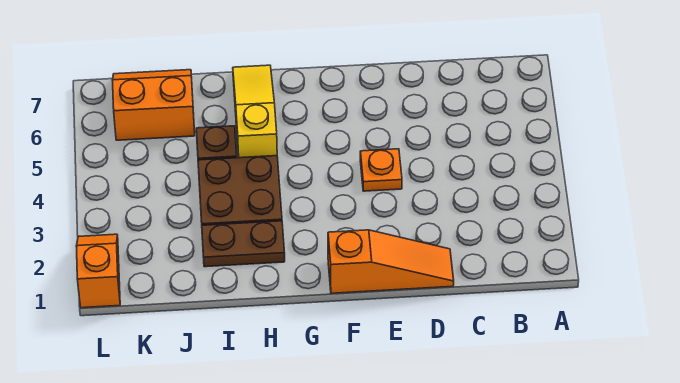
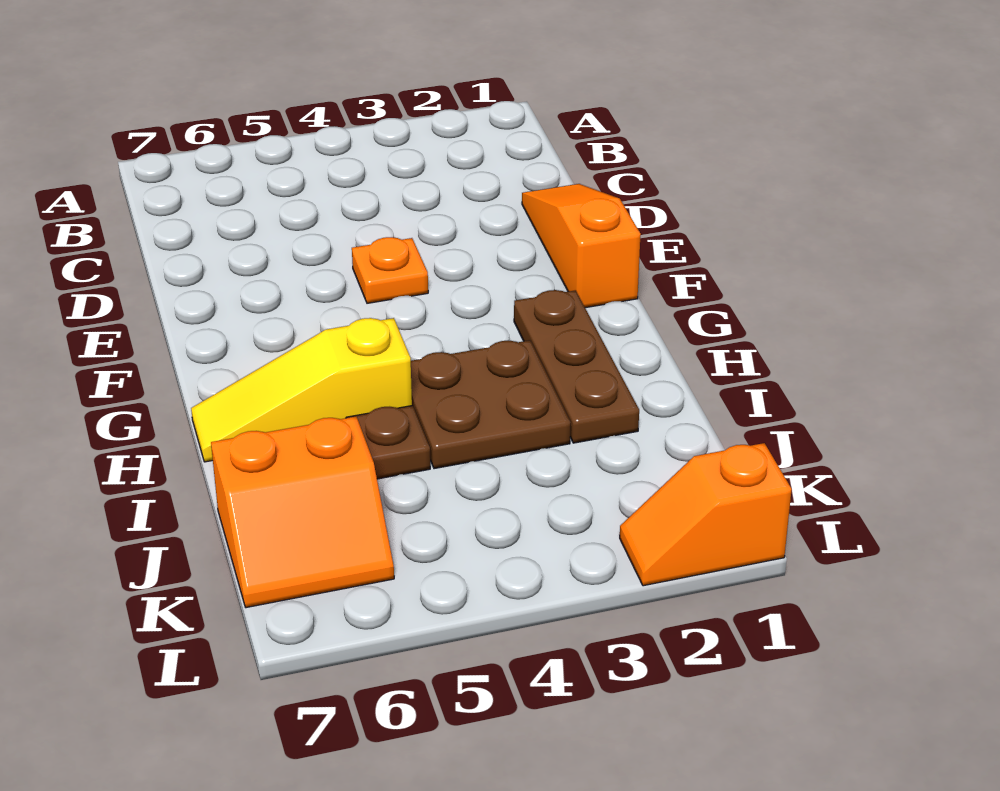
brown 1x2 plate [202,221,285,267] -> brown 1x3 plate [514,290,639,443]
orange 2x2 slope [112,70,195,140] -> orange 2x2 slope turned to [211,417,394,608]

